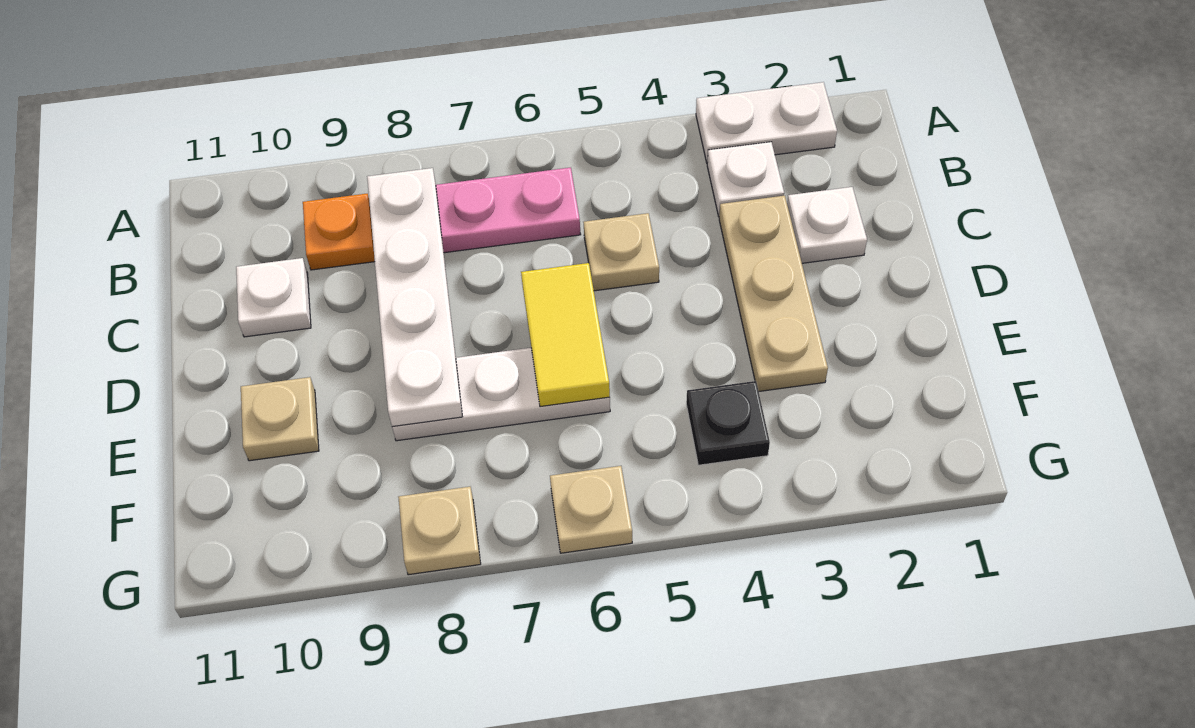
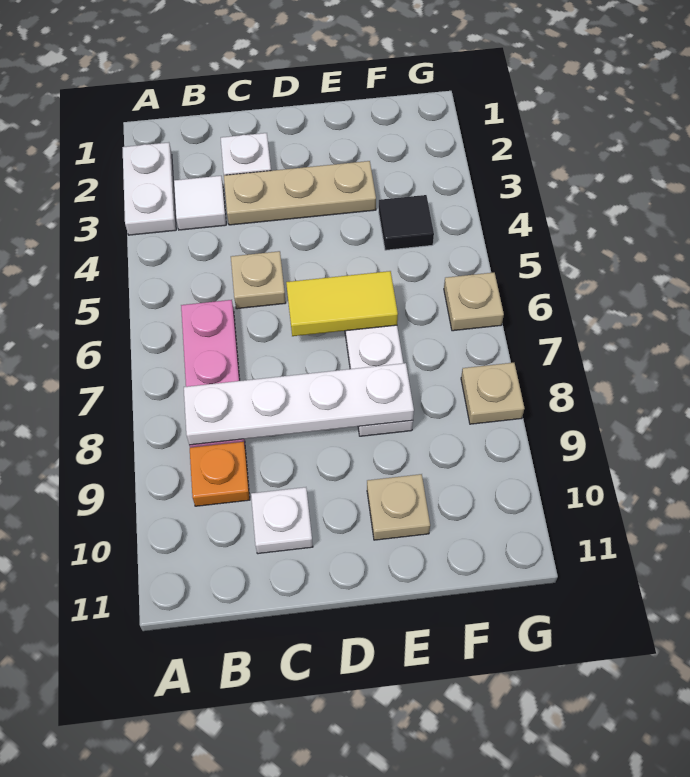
white 1x1 plate [707,142,784,216] -> white 1x1 tile [174,176,226,230]
black 1x1 plate [686,381,770,465] -> black 1x1 tile [379,195,434,250]

